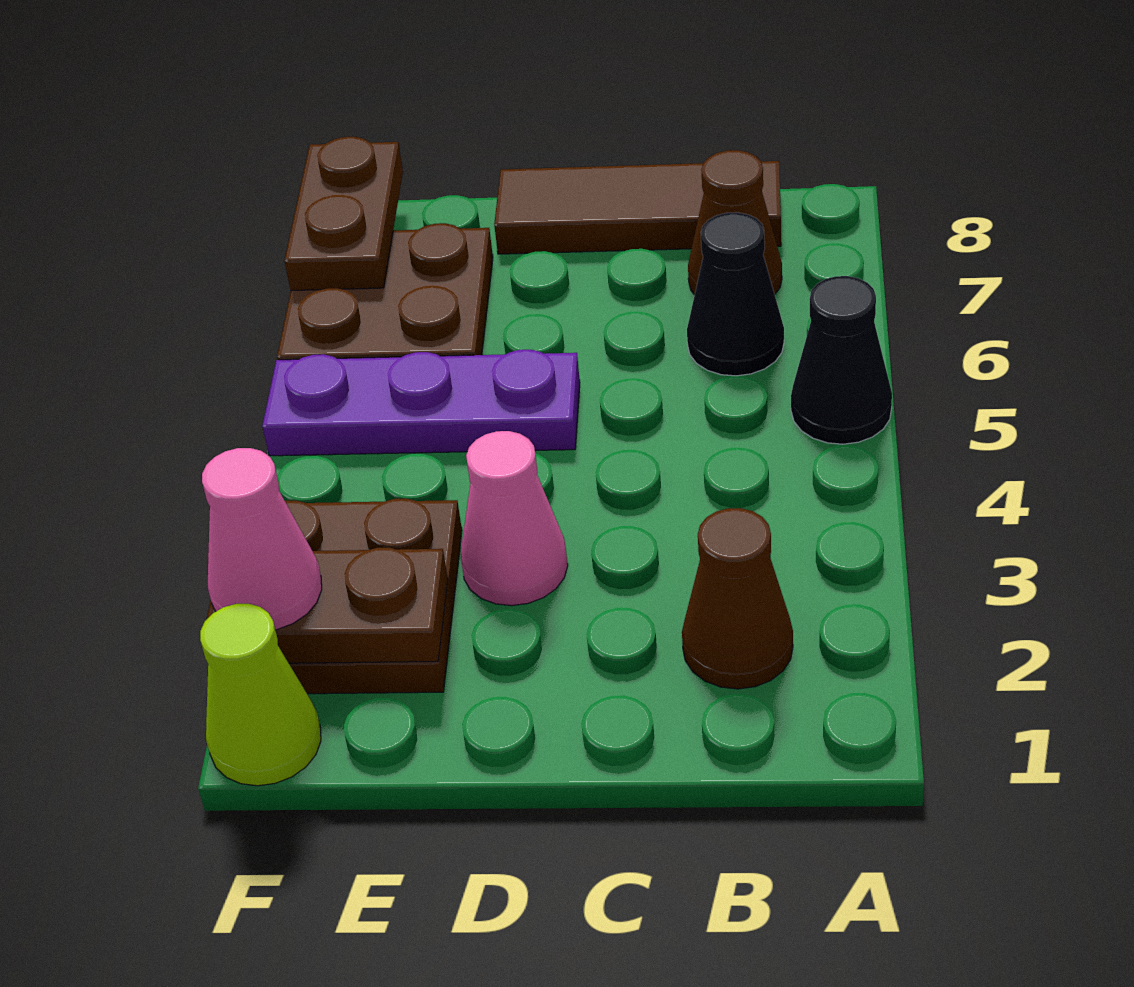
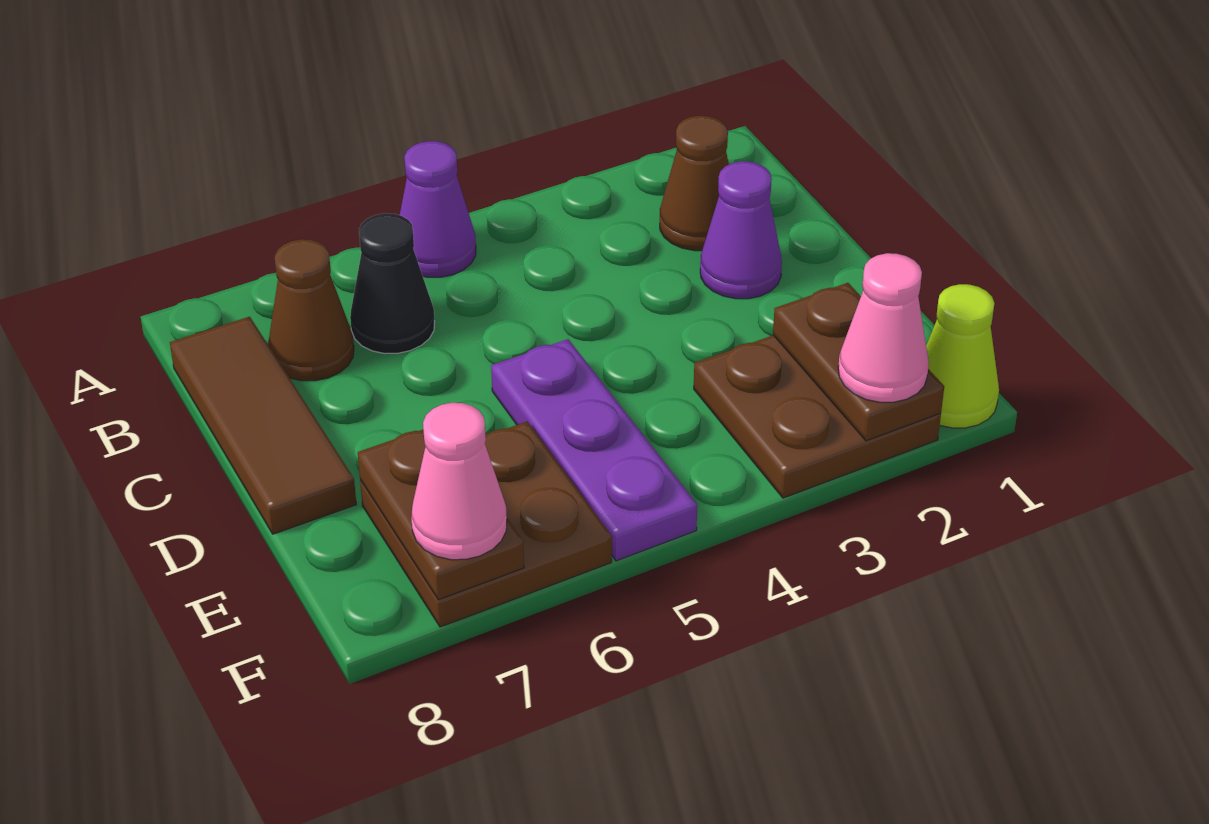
black 1x1 cone [791,276,892,444] -> purple 1x1 cone [400,141,476,277]
none -> purple 1x1 cone [700,161,782,299]
pink 1x1 cone [461,431,568,606] -> pink 1x1 cone moved to [411,403,507,560]
brown 1x2 plate [284,137,403,291] -> brown 1x2 plate turned to [358,430,524,600]

